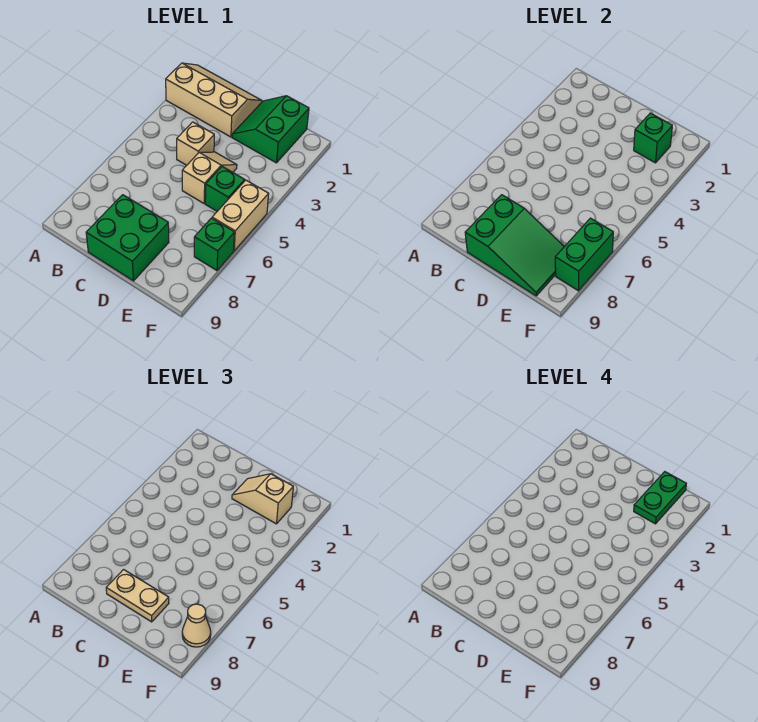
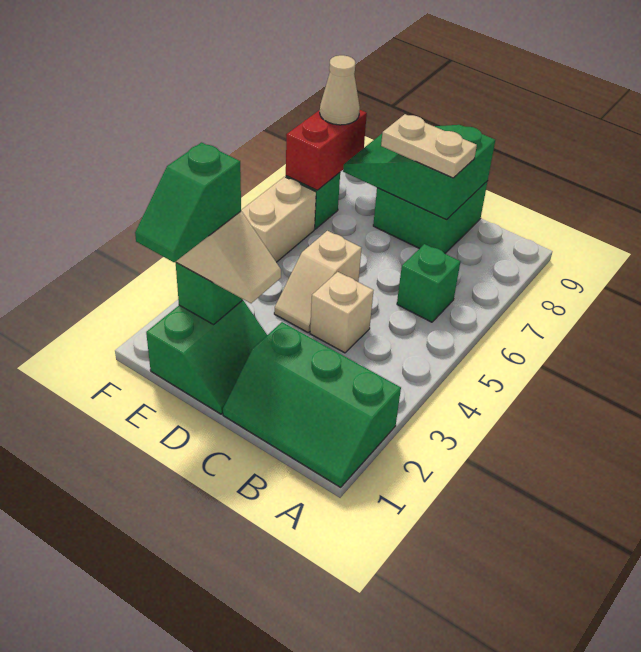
tan 2x3 slope [166,63,262,137] -> green 2x3 slope [223,322,401,487]
green 1x2 plate [634,472,686,524] -> green 1x2 slope [135,142,241,262]
green 1x1 brick [205,167,245,211] -> green 1x1 brick moved to [397,244,460,322]
green 1x2 brick [555,218,613,291] -> red 1x2 brick [286,110,367,190]

